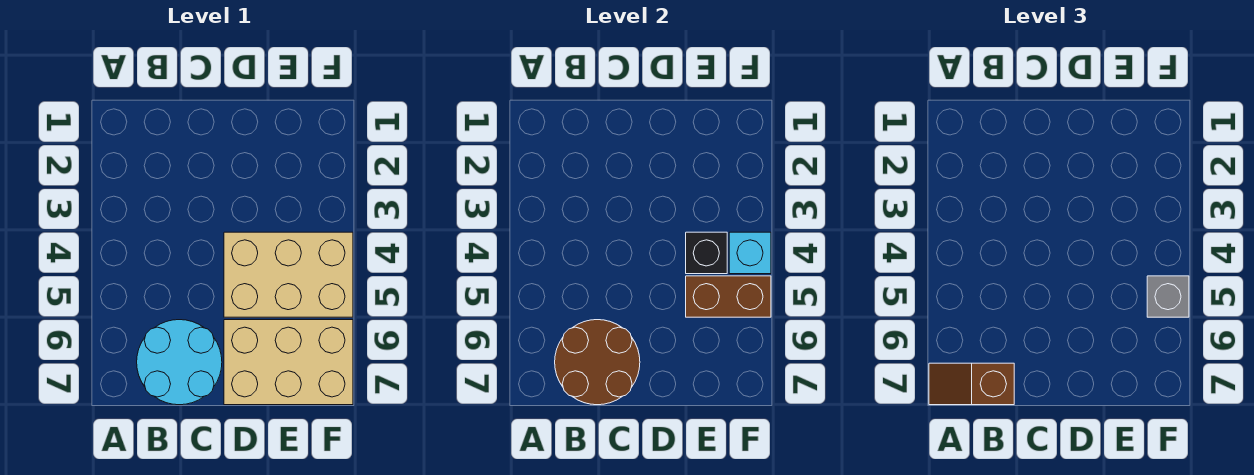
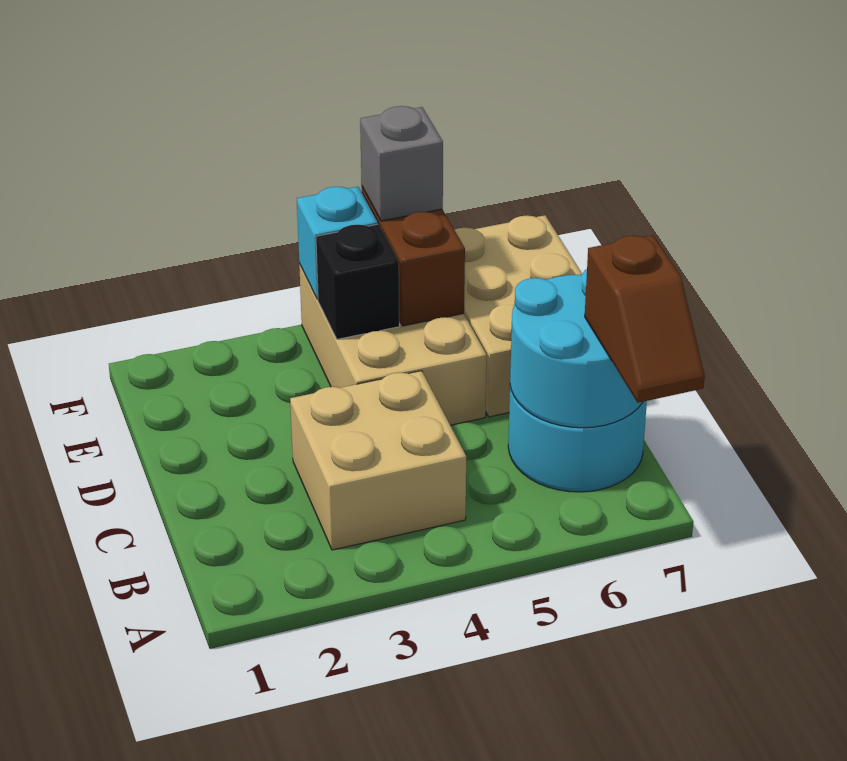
none -> tan 2x2 brick [290,371,466,550]
brown 2x2 round brick [555,320,640,405] -> cyan 2x2 round brick [510,269,643,428]

